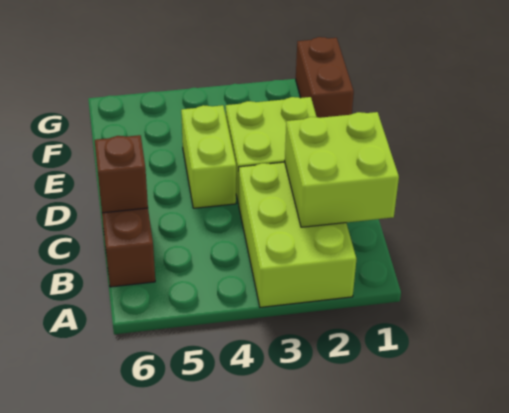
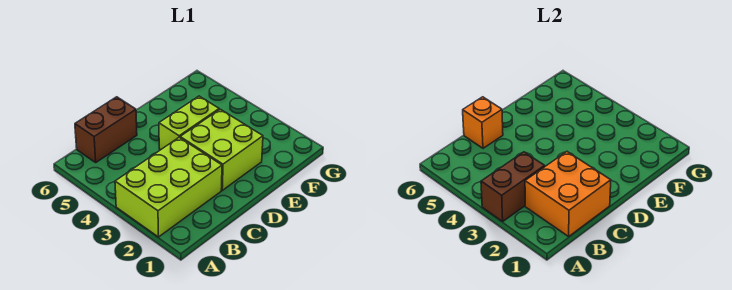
lime 2x2 brick [285,112,399,227] -> orange 2x2 brick [525,152,611,236]
brown 1x1 brick [95,135,148,213] -> orange 1x1 brick [463,97,503,148]
brown 1x2 brick [296,37,354,118] -> brown 1x2 brick moved to [481,152,545,221]

